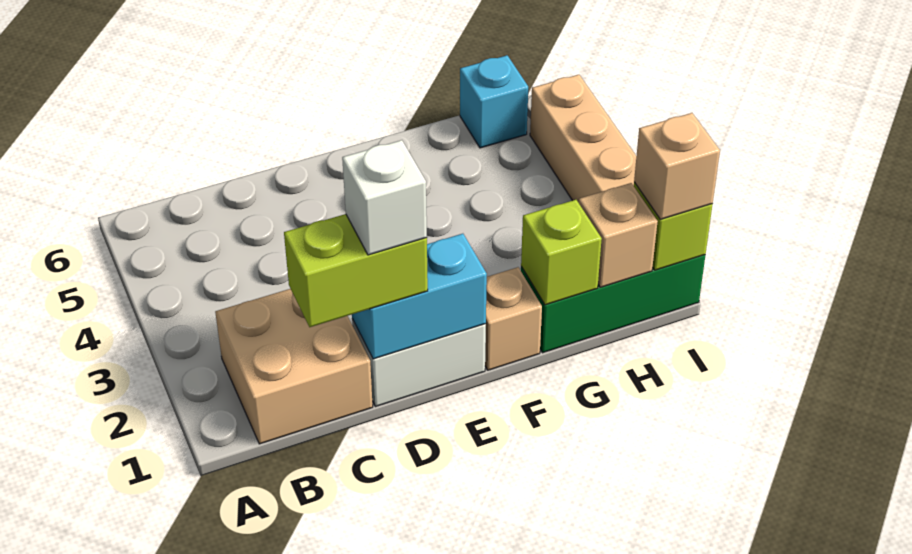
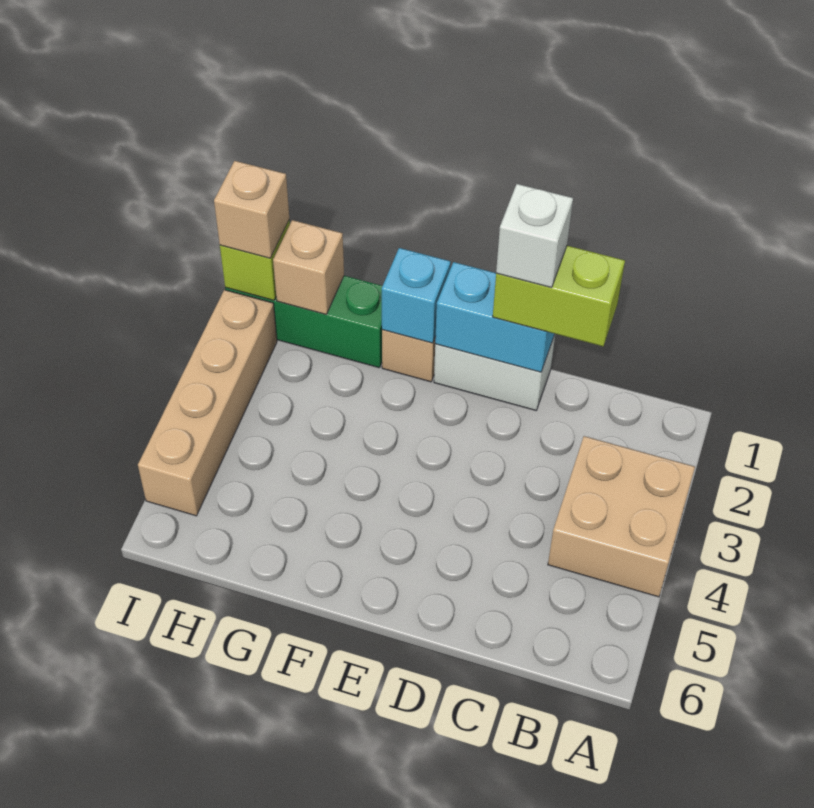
tan 2x2 brick [215,289,373,444] -> tan 2x2 brick moved to [548,436,695,597]
lime 1x1 brick [521,200,602,305] -> none
cyan 1x1 brick [460,55,528,148] -> cyan 1x1 brick moved to [382,248,451,343]

